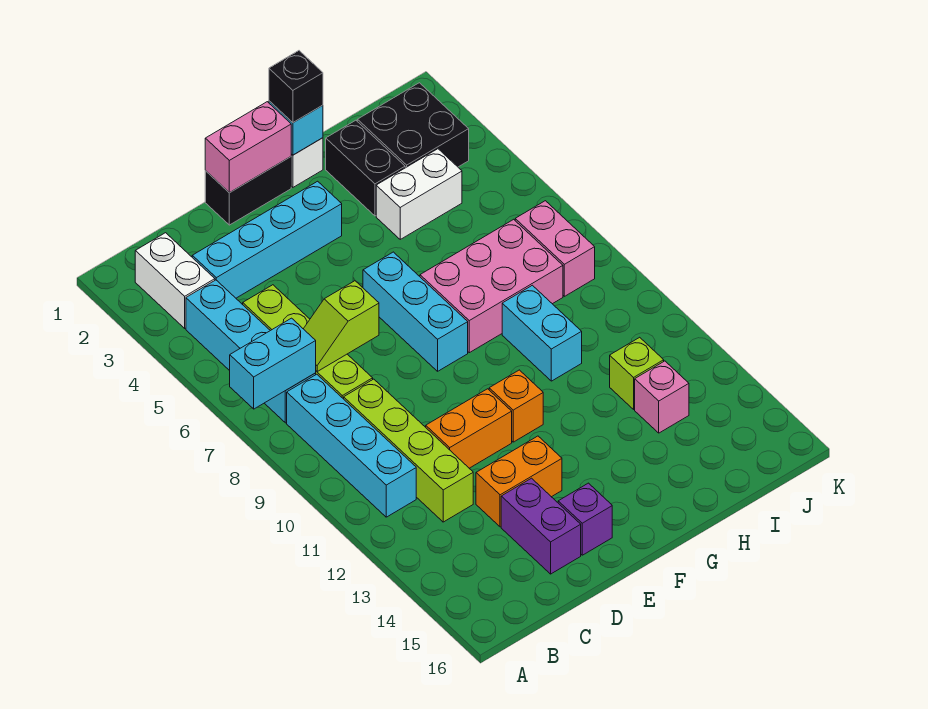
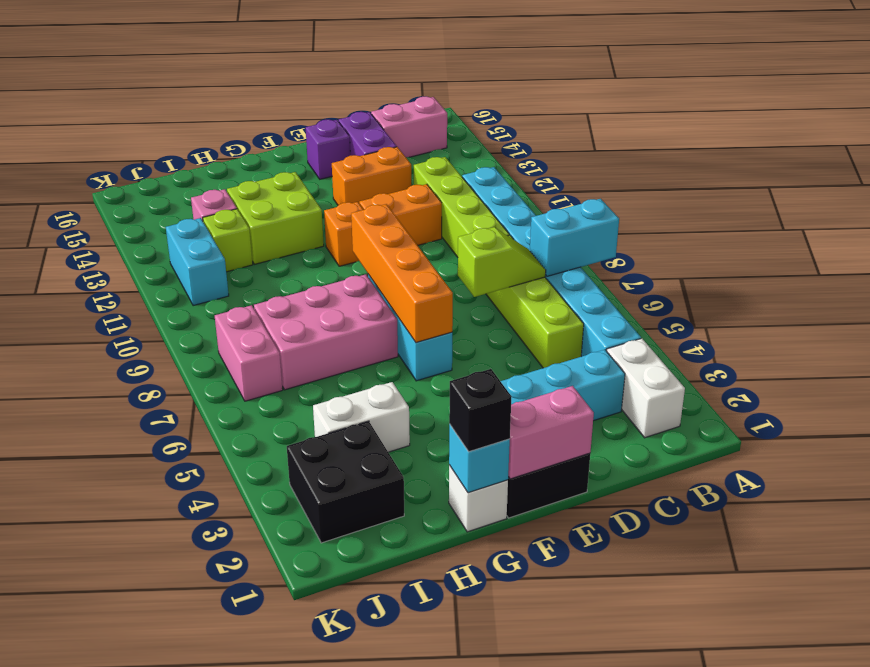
none -> pink 1x2 brick [371,97,447,157]
none -> orange 1x4 brick [351,204,453,342]
none -> lime 2x2 brick [227,172,324,264]
black 1x2 brick [326,120,405,216] -> none
cyan 1x2 brick [502,285,582,381] -> cyan 1x2 brick moved to [166,218,229,306]

